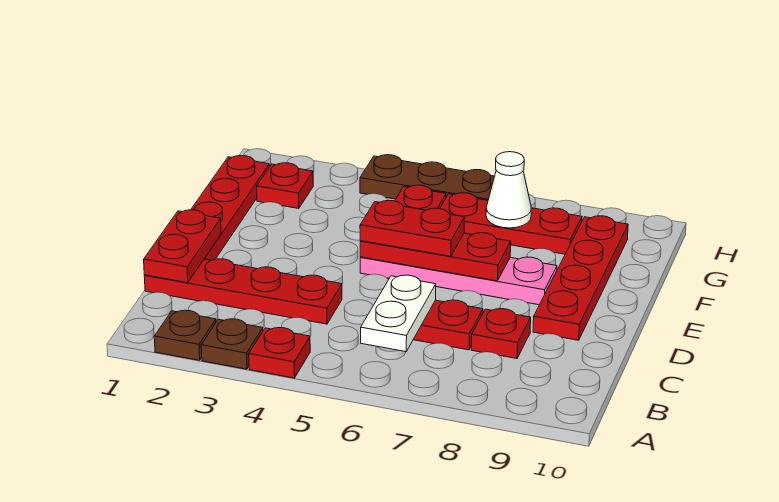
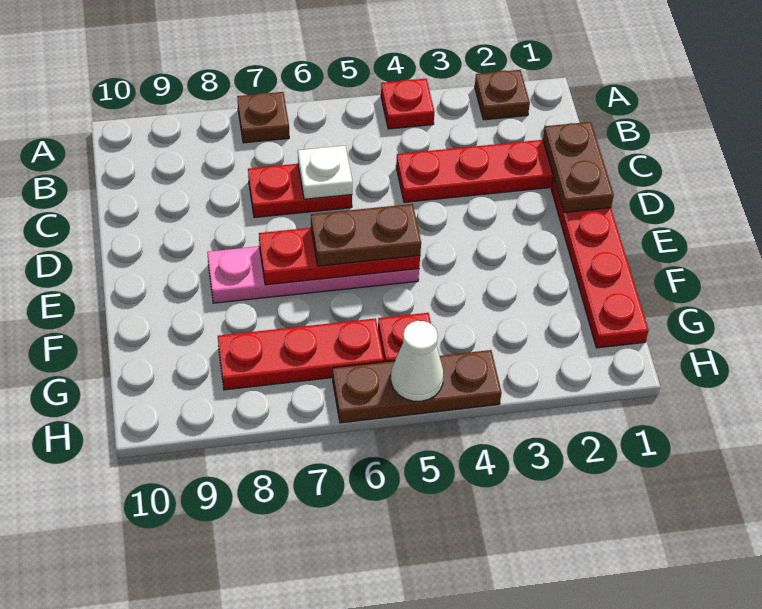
brown 1x1 plate [201,319,263,369] -> brown 1x1 plate moved to [237,92,289,143]
white 1x2 plate [361,275,436,352] -> white 1x1 plate [298,146,352,199]
red 1x2 plate [144,210,221,283] -> brown 1x2 plate [543,122,614,212]
red 1x1 plate [471,309,531,359] -> none
red 1x4 plate [533,216,628,340] -> none
red 1x2 plate [360,200,465,256] -> brown 1x2 plate [311,204,421,266]
red 1x1 plate [257,163,313,209] -> none
white 1x1 cone [486,152,531,228] -> white 1x1 cone moved to [391,321,443,401]

